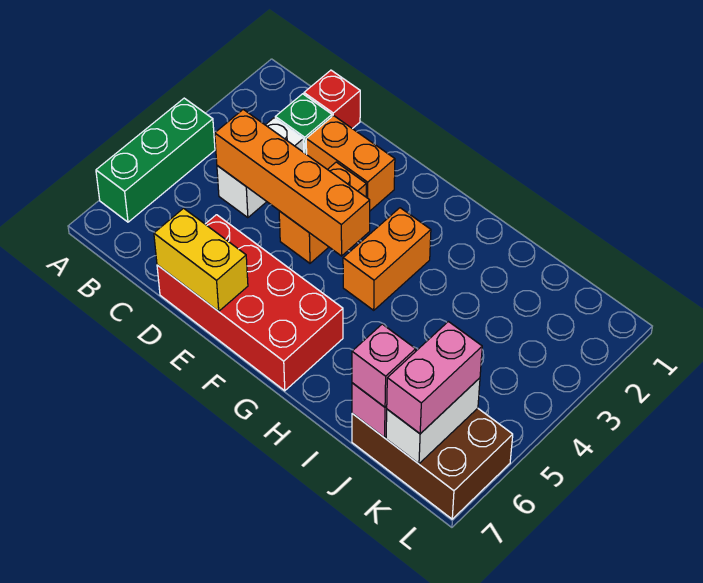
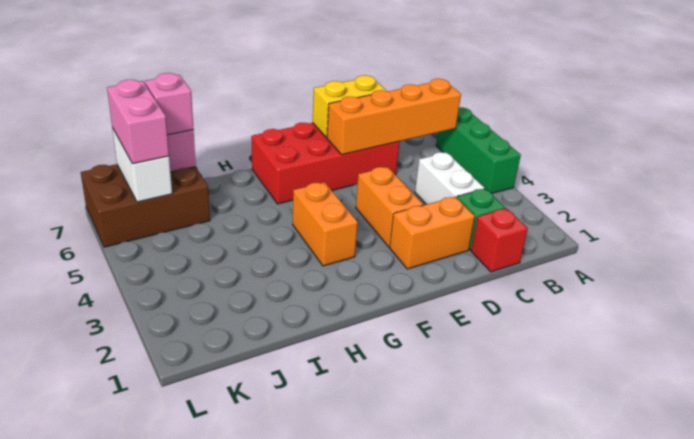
orange 1x4 brick [215,109,370,256] -> orange 1x4 brick moved to [327,79,461,155]

